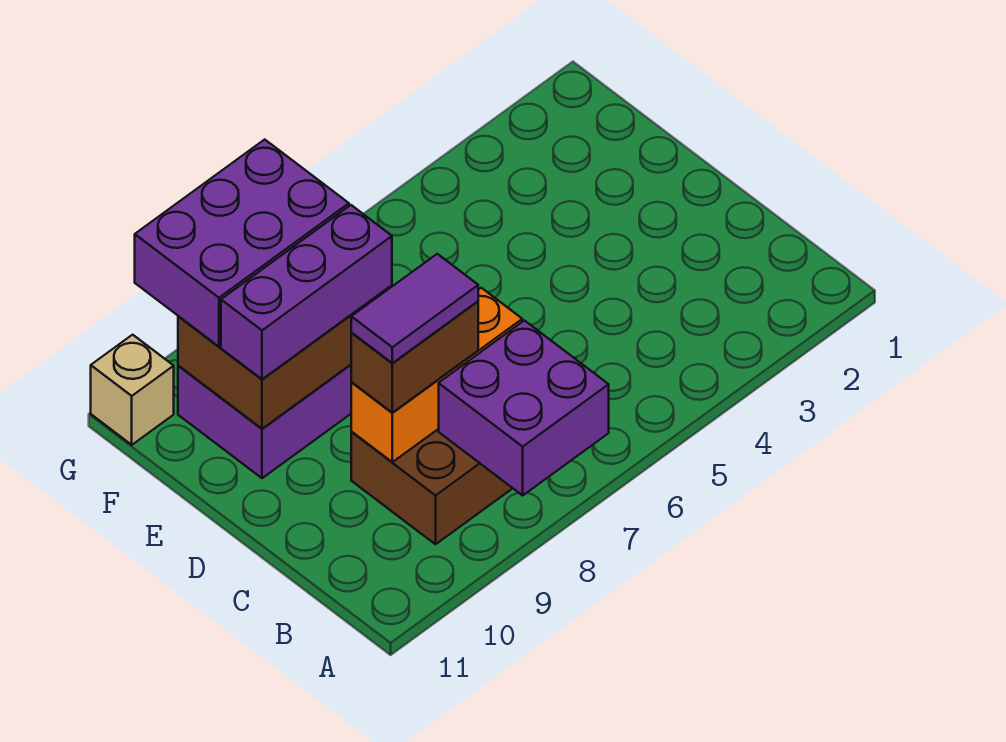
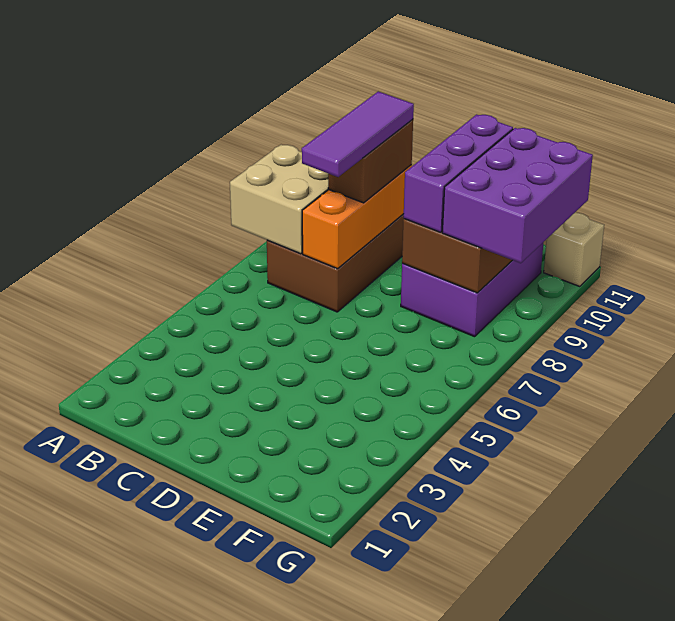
purple 2x2 brick [439,321,609,495] -> tan 2x2 brick [230,145,328,254]
purple 1x2 tile [351,254,478,363] -> purple 1x3 tile [302,91,414,177]

